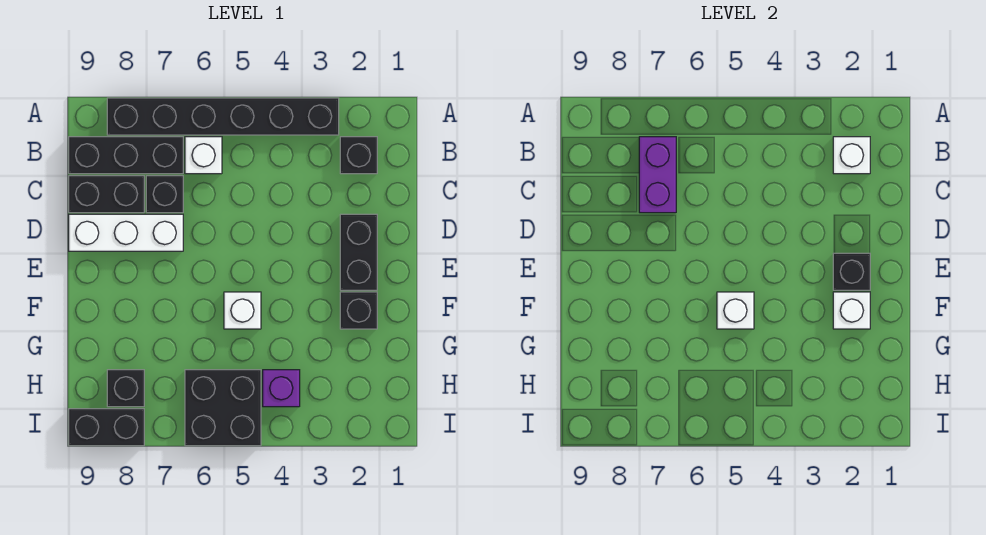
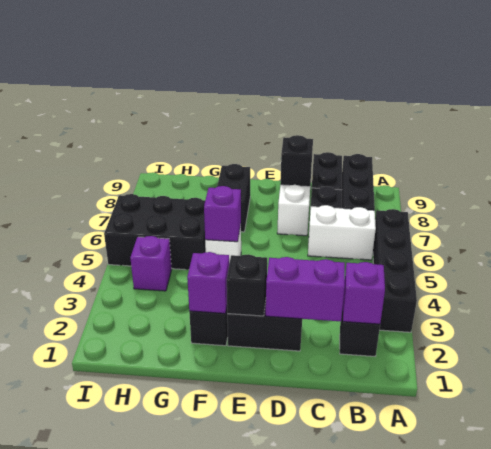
black 1x6 brick [107,98,339,135] -> black 1x4 brick [373,209,417,332]
white 1x1 brick [833,137,870,174] -> purple 1x1 brick [343,262,385,324]
white 1x1 brick [185,137,222,174] -> white 1x2 brick [308,205,376,260]
purple 1x2 brick [639,137,676,213] -> purple 1x2 brick moved to [266,257,345,321]
white 1x1 brick [833,292,870,329] -> purple 1x1 brick [187,252,229,313]
white 1x1 brick [717,292,754,329] -> purple 1x1 brick [204,186,241,242]
black 2x2 brick [185,370,261,446] -> black 2x3 brick [104,194,206,270]
black 1x1 brick [107,370,144,407] -> black 1x1 brick moved to [280,135,313,187]
black 1x2 brick [69,409,144,446] -> black 1x2 brick moved to [217,164,250,232]

